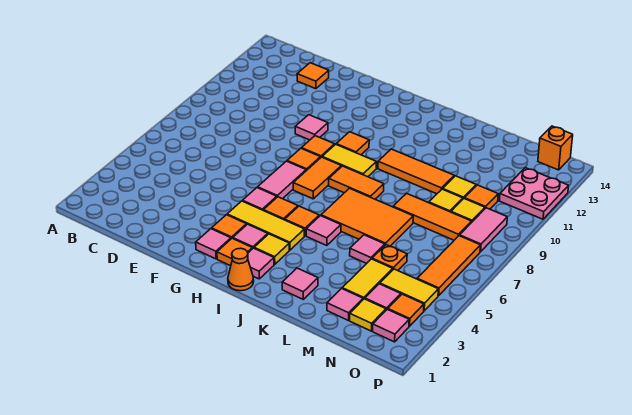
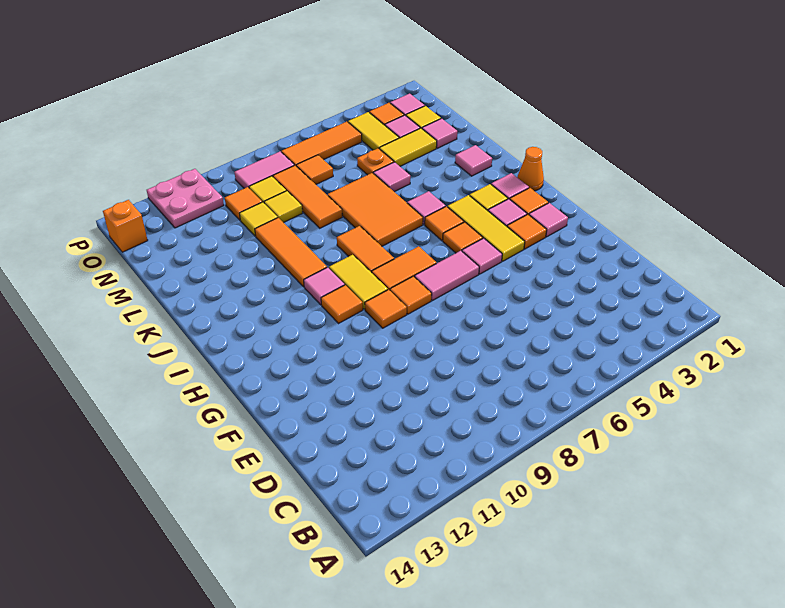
orange 1x1 tile [297,63,329,89] -> orange 1x1 tile moved to [296,155,333,184]
pink 1x1 tile [295,115,328,140] -> pink 1x1 tile moved to [304,267,345,305]

